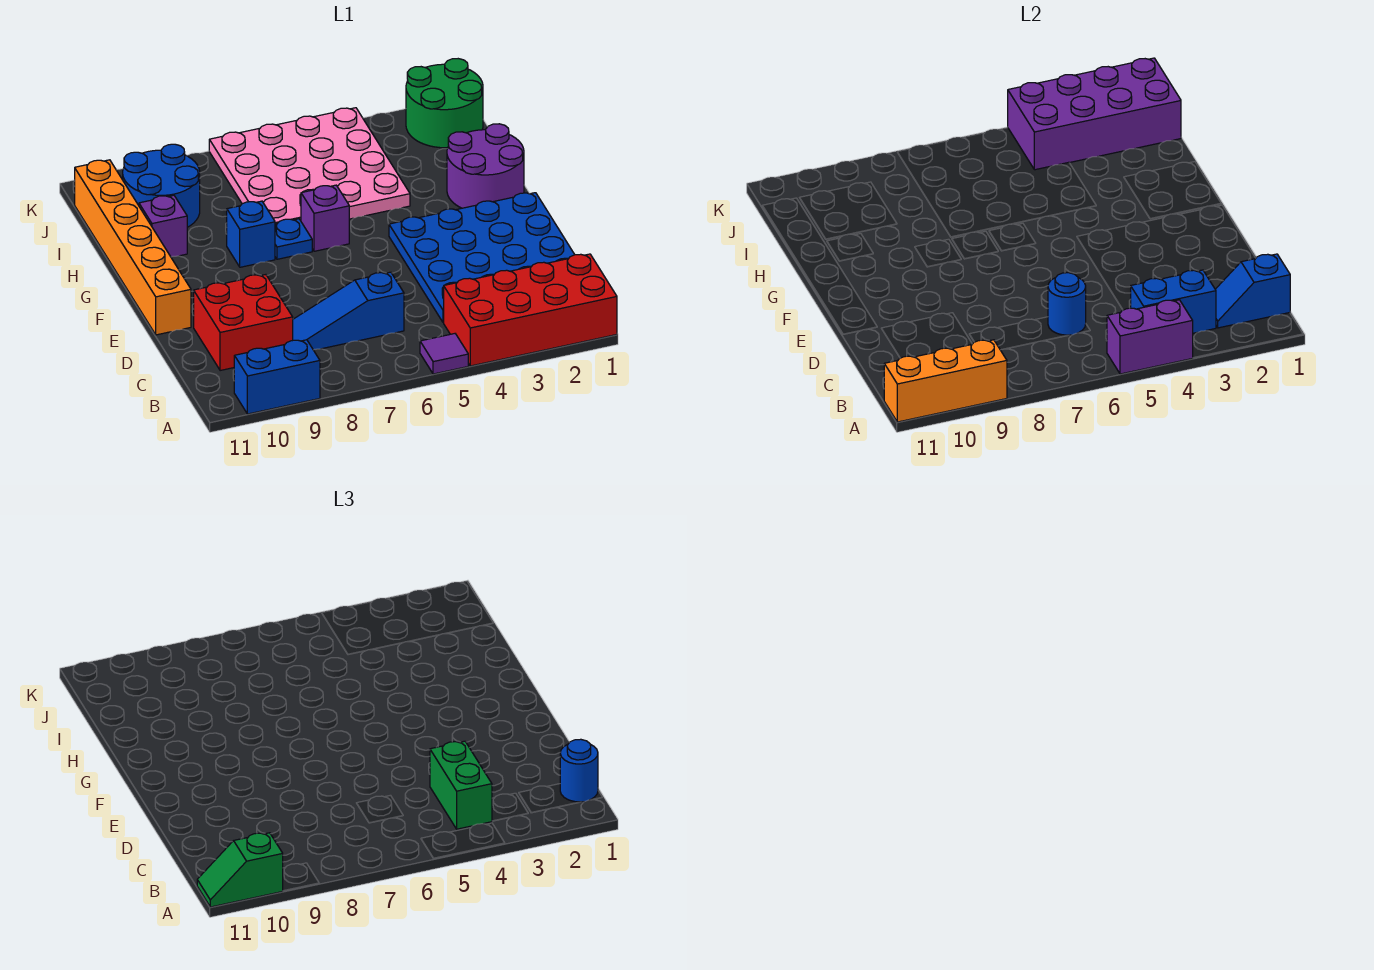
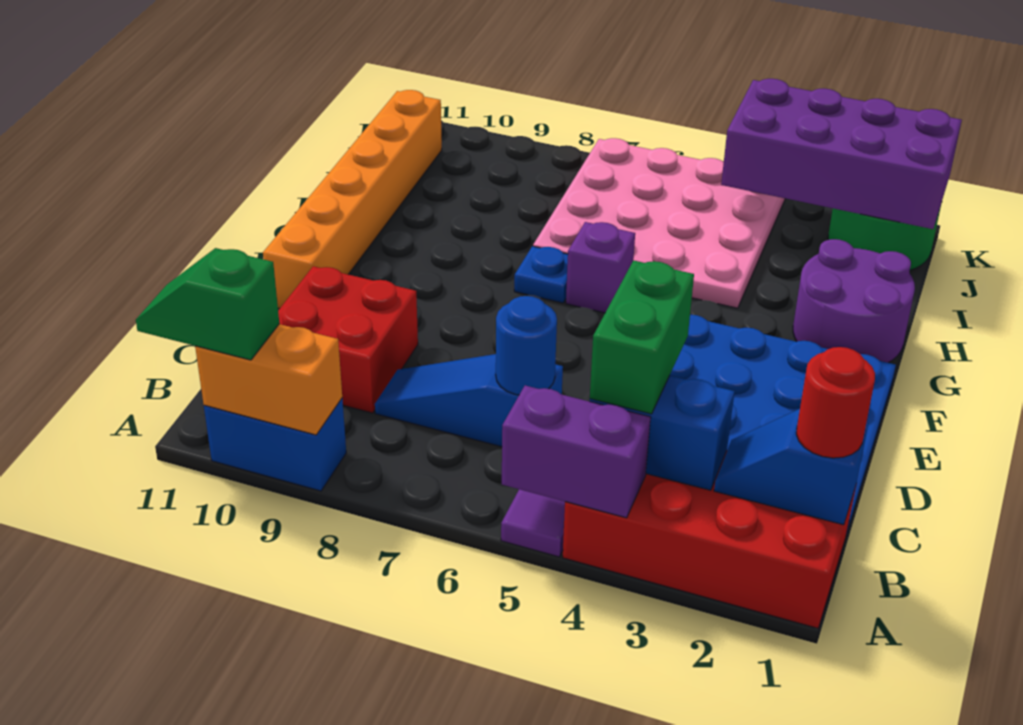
orange 1x3 brick [884,340,1007,422] -> orange 1x2 brick [195,324,342,435]
blue 1x1 round brick [560,739,598,802] -> red 1x1 round brick [796,347,875,458]
blue 1x1 brick [227,201,275,267] -> none
purple 1x1 brick [139,195,187,257] -> none
blue 2x2 round brick [123,144,200,227] -> none

